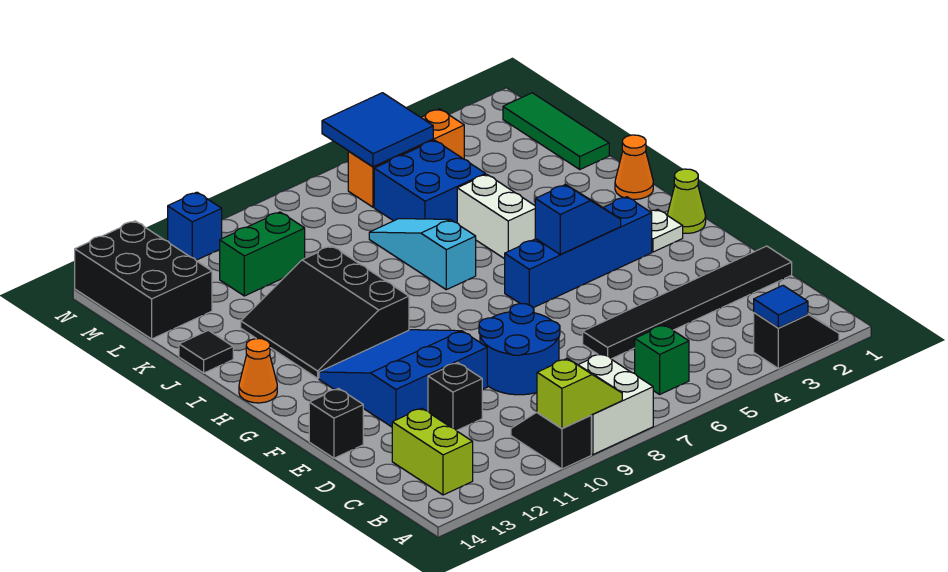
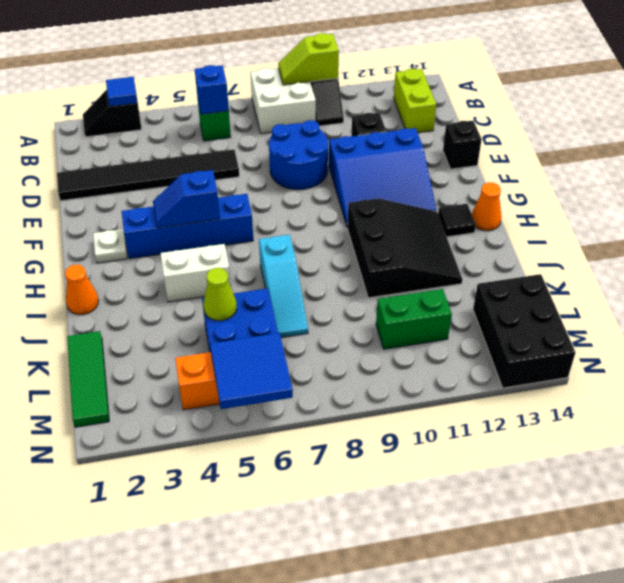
lime 1x1 cone [667,169,706,233] -> lime 1x1 cone moved to [203,268,237,321]
white 1x2 brick [457,174,535,259] -> white 1x2 brick turned to [160,244,231,302]
black 1x1 tile [179,330,233,373] -> black 1x1 tile moved to [438,204,476,237]
blue 1x1 brick [168,192,222,260] -> blue 1x1 brick moved to [195,65,229,114]

